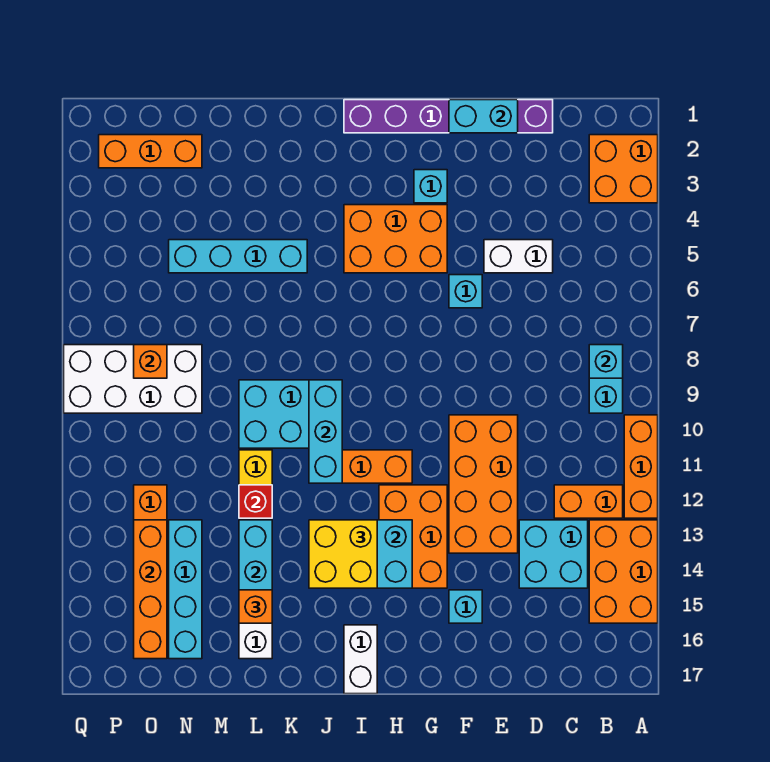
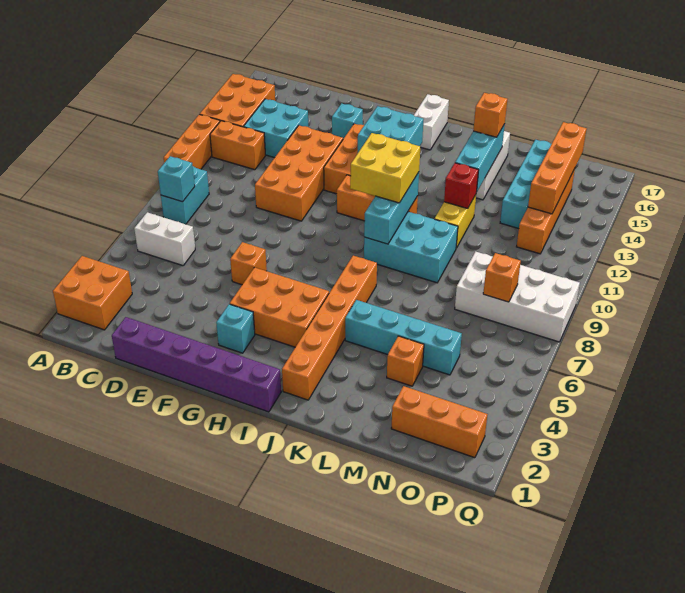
white 1x2 brick [484,240,553,273] -> white 1x2 brick moved to [134,212,195,266]
cyan 1x2 brick [449,100,518,133] -> none
cyan 1x1 brick [449,275,482,308] -> orange 1x1 brick [230,242,267,285]
yellow 2x2 brick [309,520,377,588] -> yellow 2x2 brick moved to [350,133,420,203]
none -> orange 1x6 brick [282,256,377,400]
none -> orange 1x1 brick [387,336,424,386]

